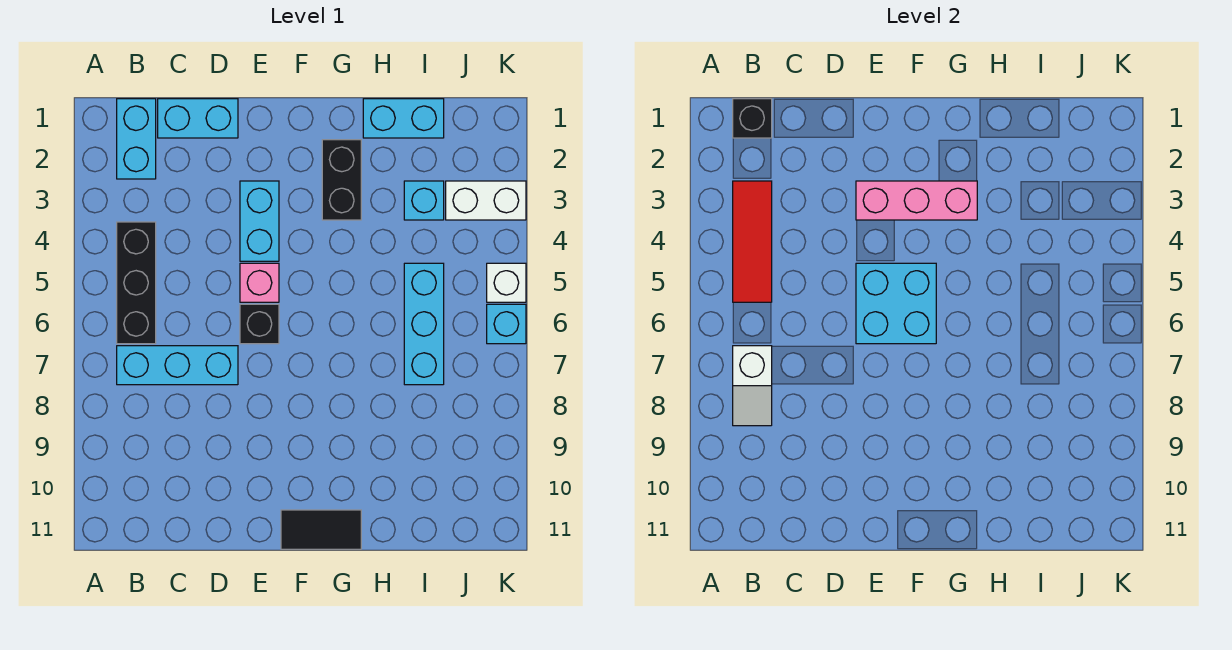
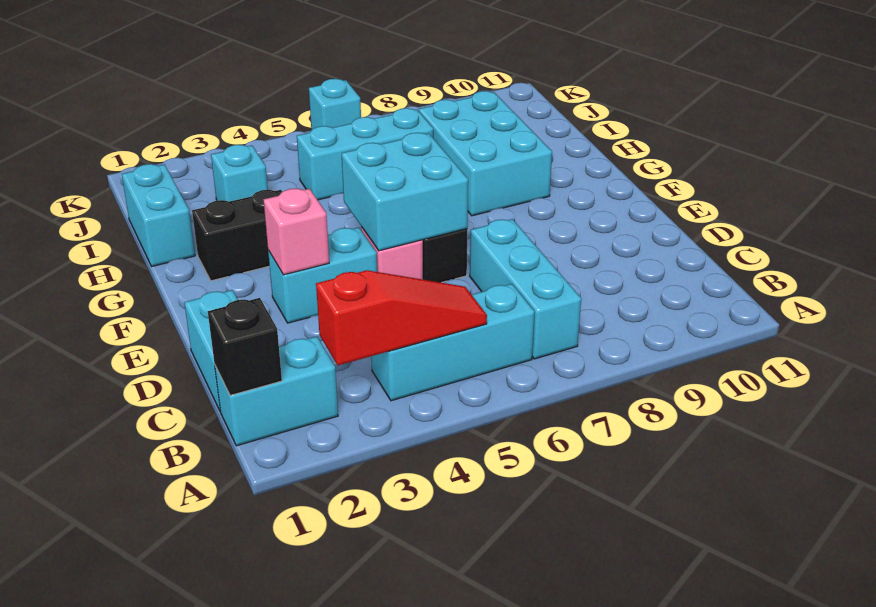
red 1x3 tile [733,181,772,302] -> red 1x3 slope [316,270,487,365]
black 1x3 brick [117,222,156,344] -> cyan 1x3 brick [371,284,535,401]
white 1x2 slope [733,346,772,426] -> none
pink 1x3 brick [856,181,977,220] -> pink 1x1 brick [264,188,329,275]
black 1x2 tile [281,510,361,549] -> none
none -> cyan 2x3 brick [419,91,552,216]
white 1x2 brick [446,181,526,220] -> none
white 1x1 brick [487,263,526,302] -> none

